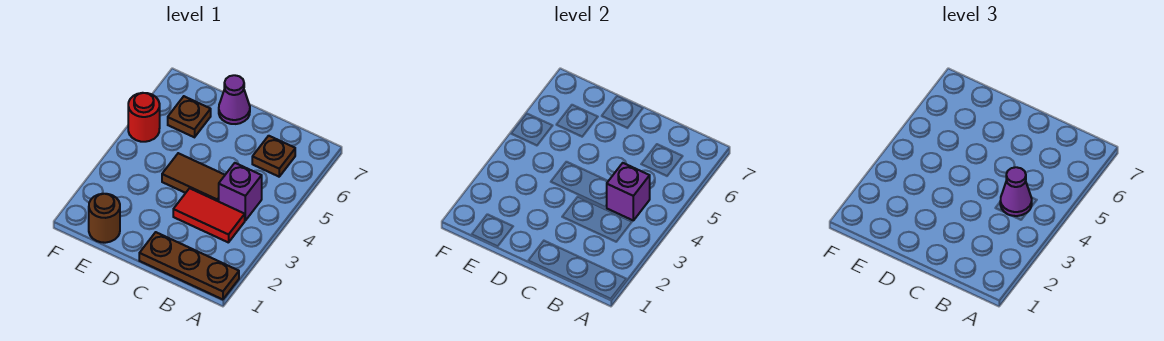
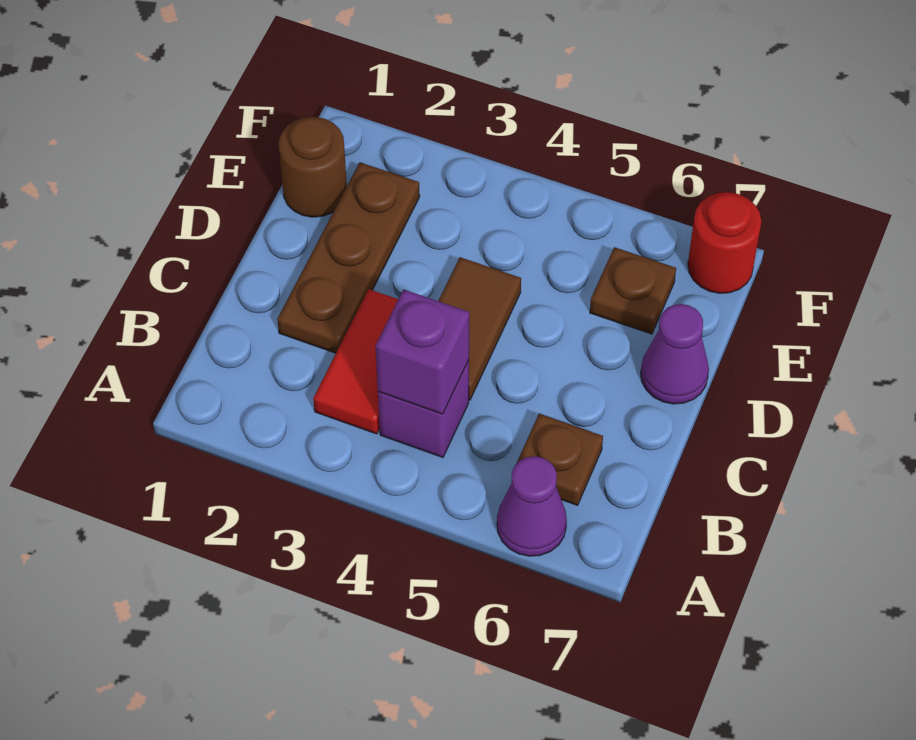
brown 1x3 plate [139,232,239,299] -> brown 1x3 plate moved to [277,162,420,353]
purple 1x1 cone [1000,167,1032,216] -> purple 1x1 cone moved to [497,456,567,556]
red 1x1 round brick [128,93,160,142] -> red 1x1 round brick moved to [688,192,761,293]

